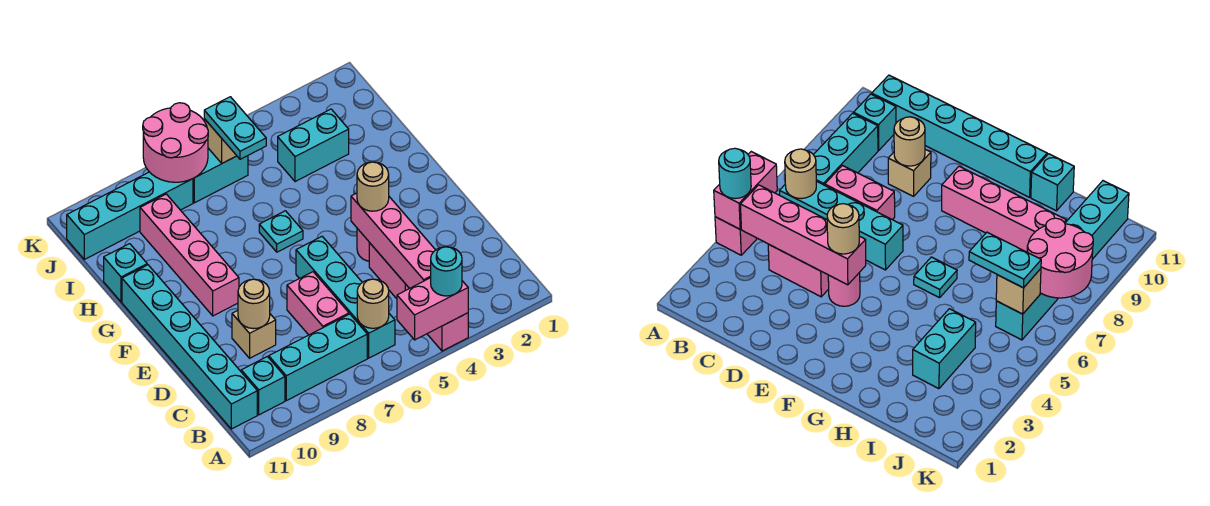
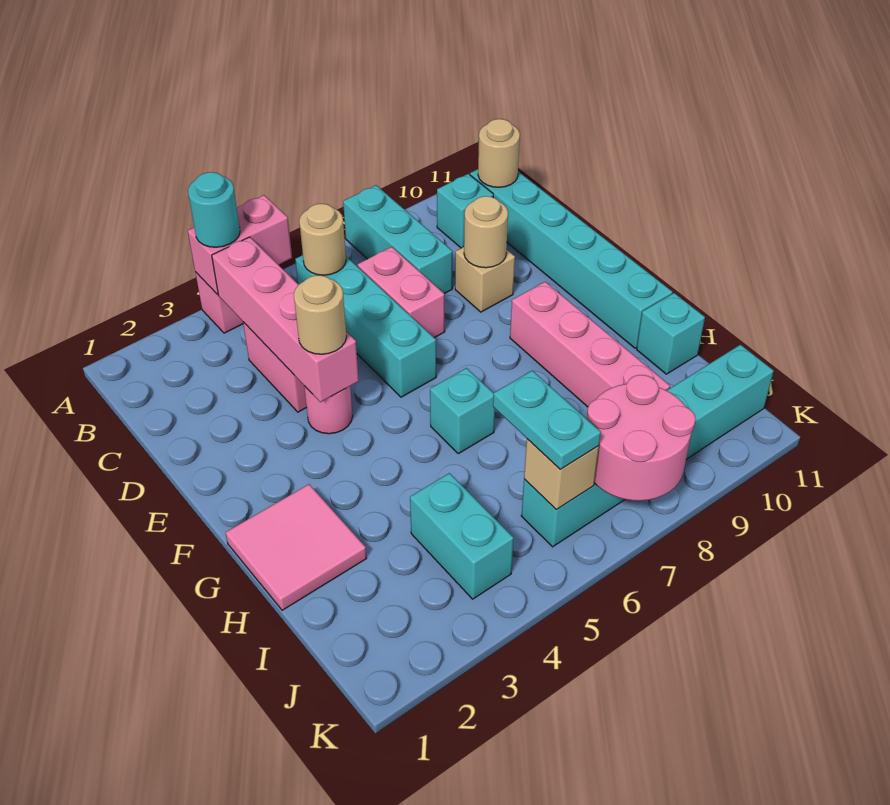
cyan 1x3 brick [269,314,367,401] -> cyan 1x3 brick turned to [343,185,453,294]
none -> tan 1x1 round brick [478,119,520,187]
none -> pink 2x2 tile [226,484,366,610]
cyan 1x1 plate [259,211,303,252] -> cyan 1x1 brick [430,368,495,454]
cyan 1x2 brick [278,109,349,182] -> cyan 1x2 brick turned to [410,473,514,599]

